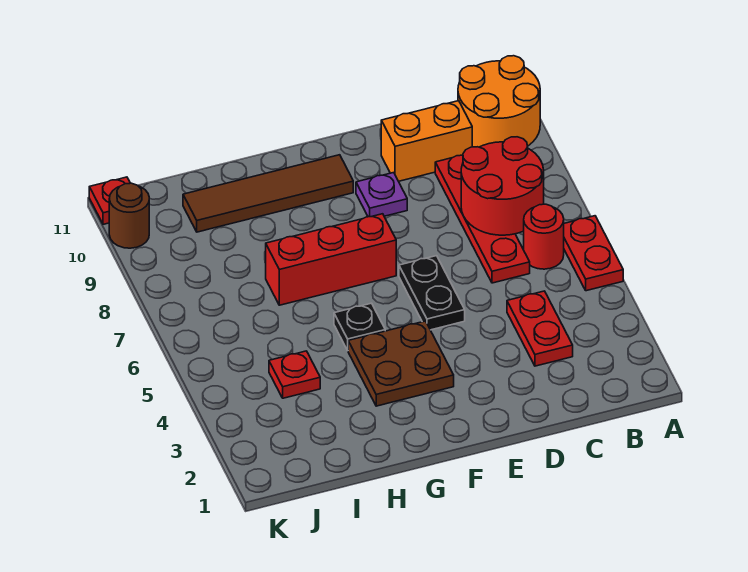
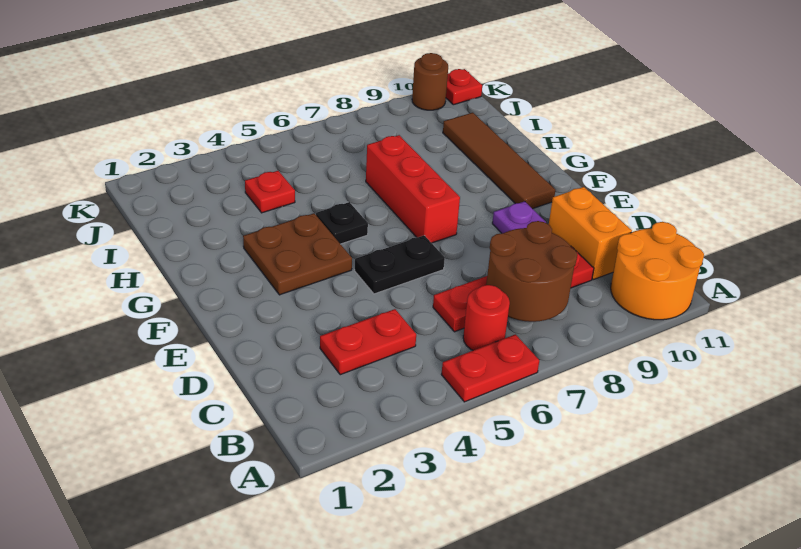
red 2x2 round brick [461,137,544,235] -> brown 2x2 round brick [486,221,577,322]

